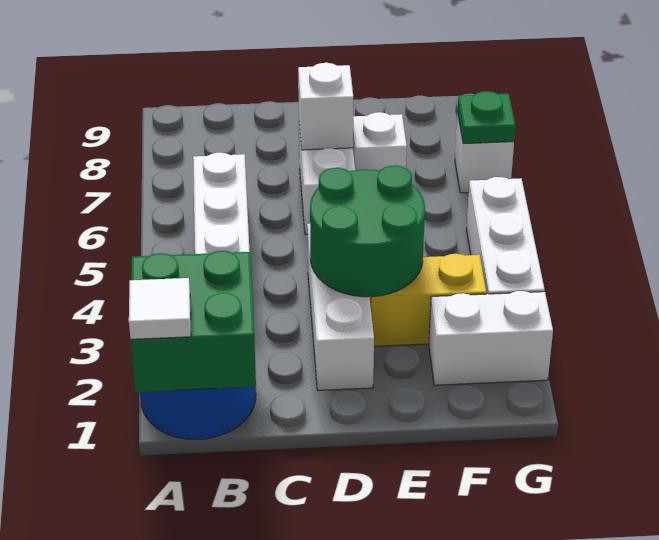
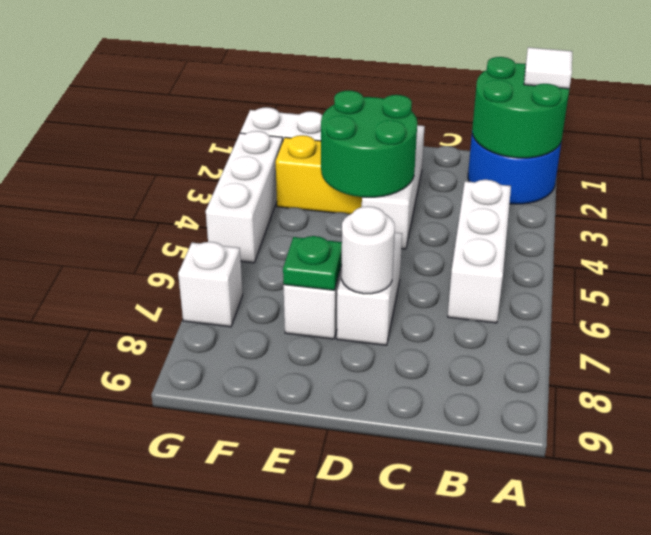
green 2x2 brick [131,251,256,392] -> green 2x2 round brick [472,57,569,158]
white 1x1 brick [298,63,353,150] -> white 1x1 round brick [341,206,395,294]
green 1x1 plate [458,91,515,144] -> green 1x1 plate moved to [283,236,342,290]

